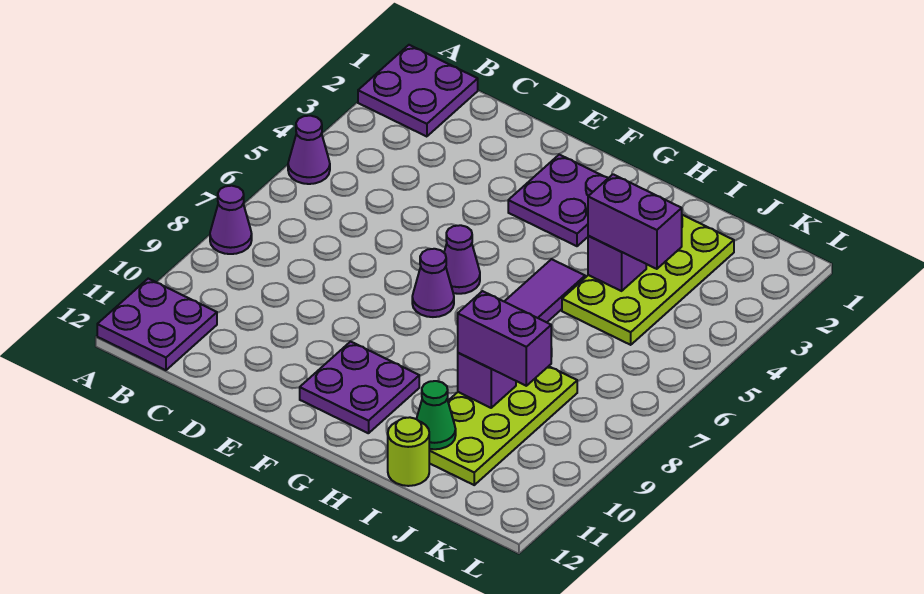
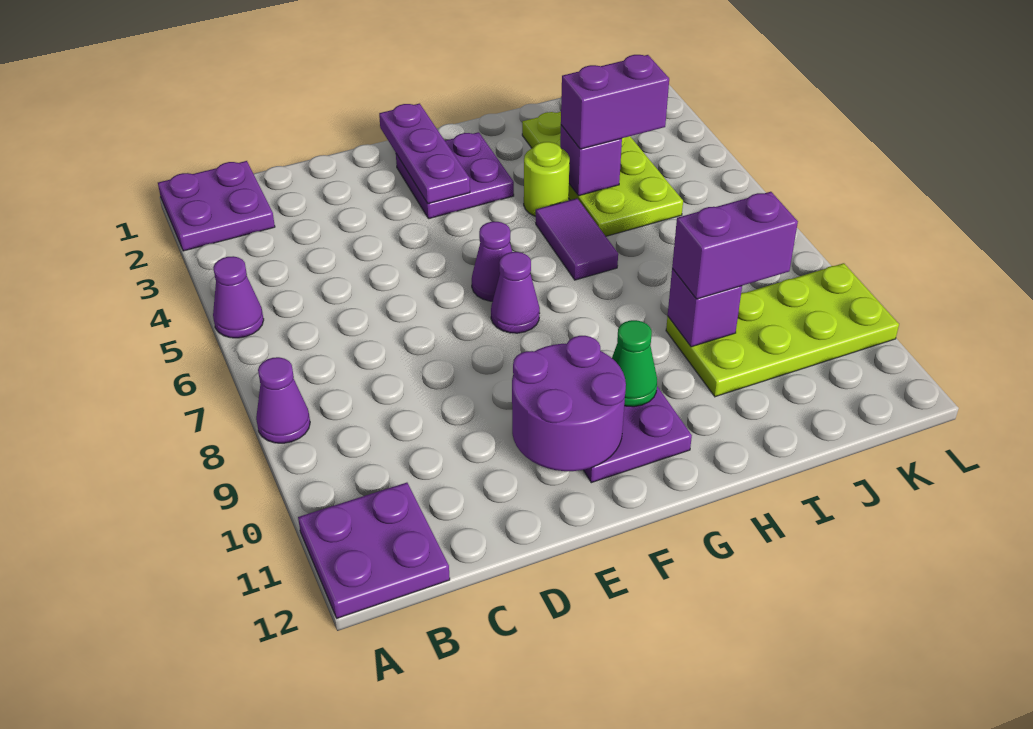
none -> purple 2x2 round brick [512,336,626,471]
none -> purple 1x3 plate [379,104,470,204]
lime 2x4 plate [429,366,577,485] -> lime 2x4 plate turned to [666,263,899,397]
green 1x1 cone [417,381,456,449] -> green 1x1 cone moved to [612,320,657,407]
lime 1x1 round brick [388,417,429,486] -> lime 1x1 round brick moved to [524,142,570,216]

